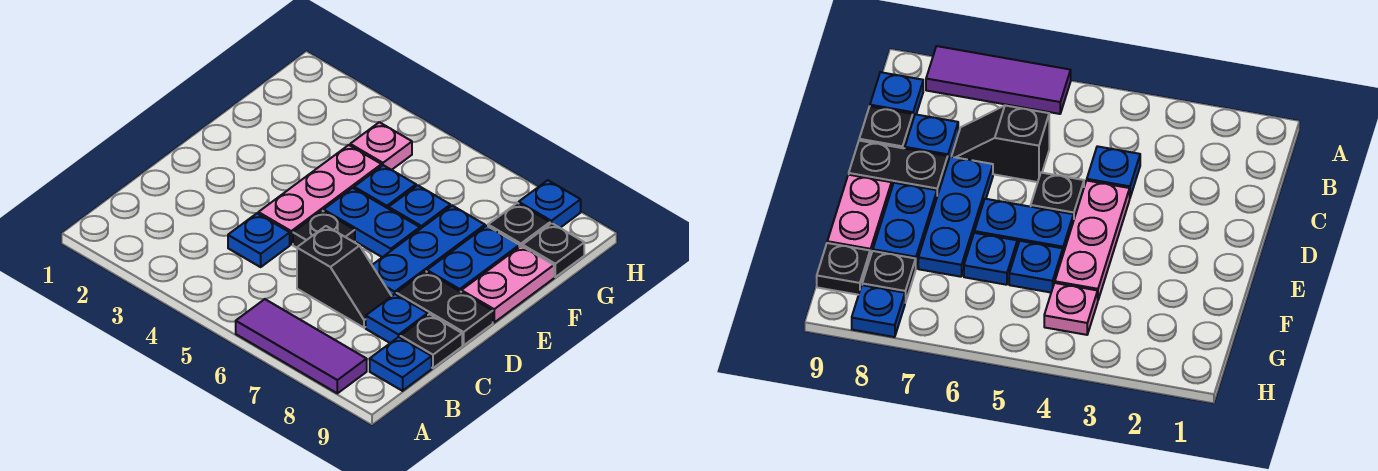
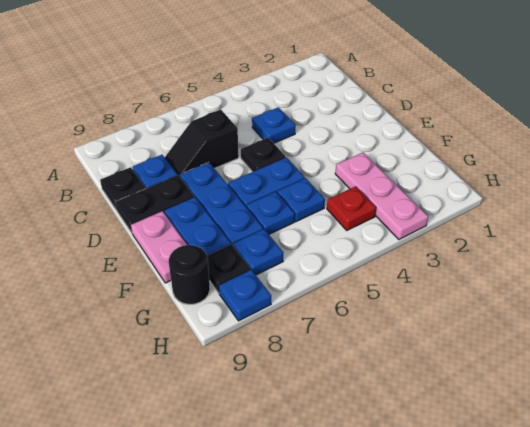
purple 1x3 tile [236,299,367,393] -> none
blue 1x1 plate [370,337,432,391] -> blue 1x1 plate moved to [233,229,284,275]
pink 1x3 plate [258,145,382,244] -> pink 1x3 plate moved to [335,153,428,239]
pink 1x1 plate [350,122,412,170] -> red 1x1 plate [327,186,376,230]
black 1x1 plate [523,223,584,277] -> black 1x1 round brick [169,245,210,304]

